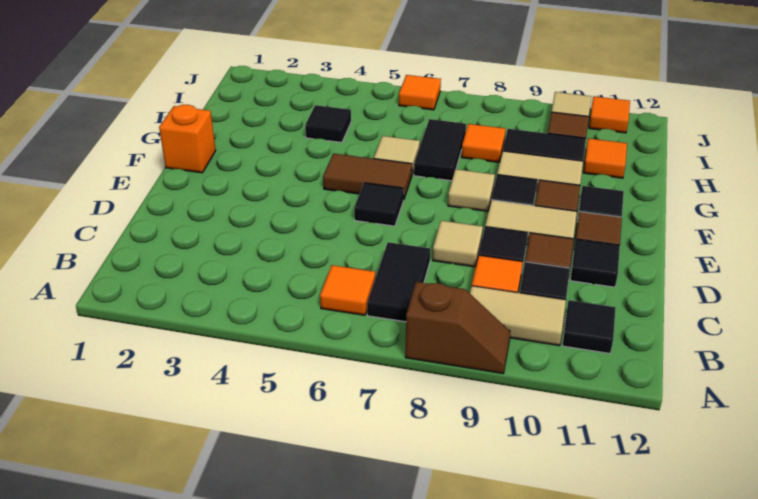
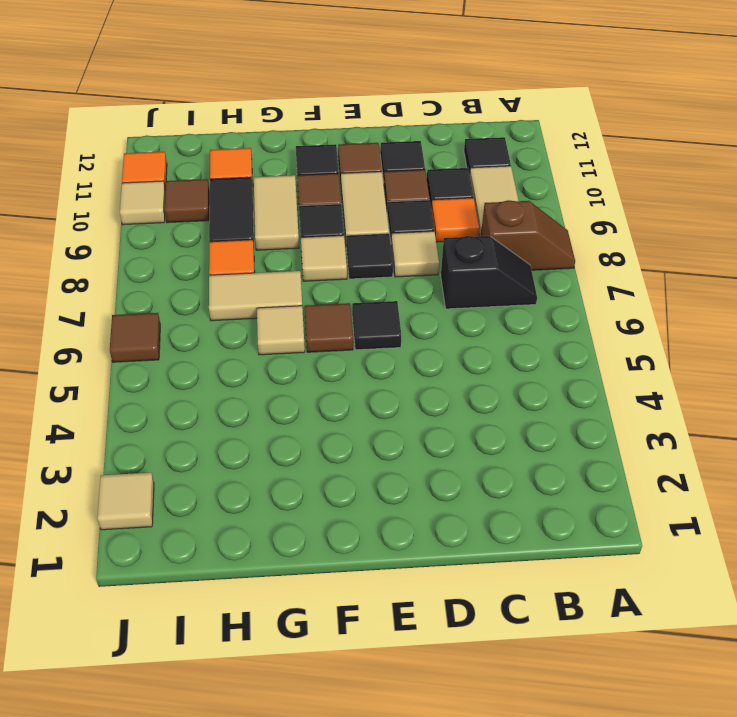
brown 1x2 slope [405,282,511,373] -> brown 1x2 slope turned to [481,200,575,270]
orange 1x1 tile [320,265,375,315] -> none
black 1x2 tile [367,242,430,322] -> black 1x2 slope [441,236,537,309]
orange 1x1 brick [159,105,216,173] -> none
brown 1x2 tile [323,153,412,200] -> brown 1x1 tile [305,303,353,352]
black 1x2 tile [414,119,466,181] -> tan 1x2 tile [209,271,302,321]
black 1x1 tile [305,105,351,142] -> black 1x1 tile moved to [346,233,393,279]
none -> tan 1x1 tile [97,473,154,530]
orange 1x1 tile [399,75,441,110] -> brown 1x1 tile [110,313,160,362]

